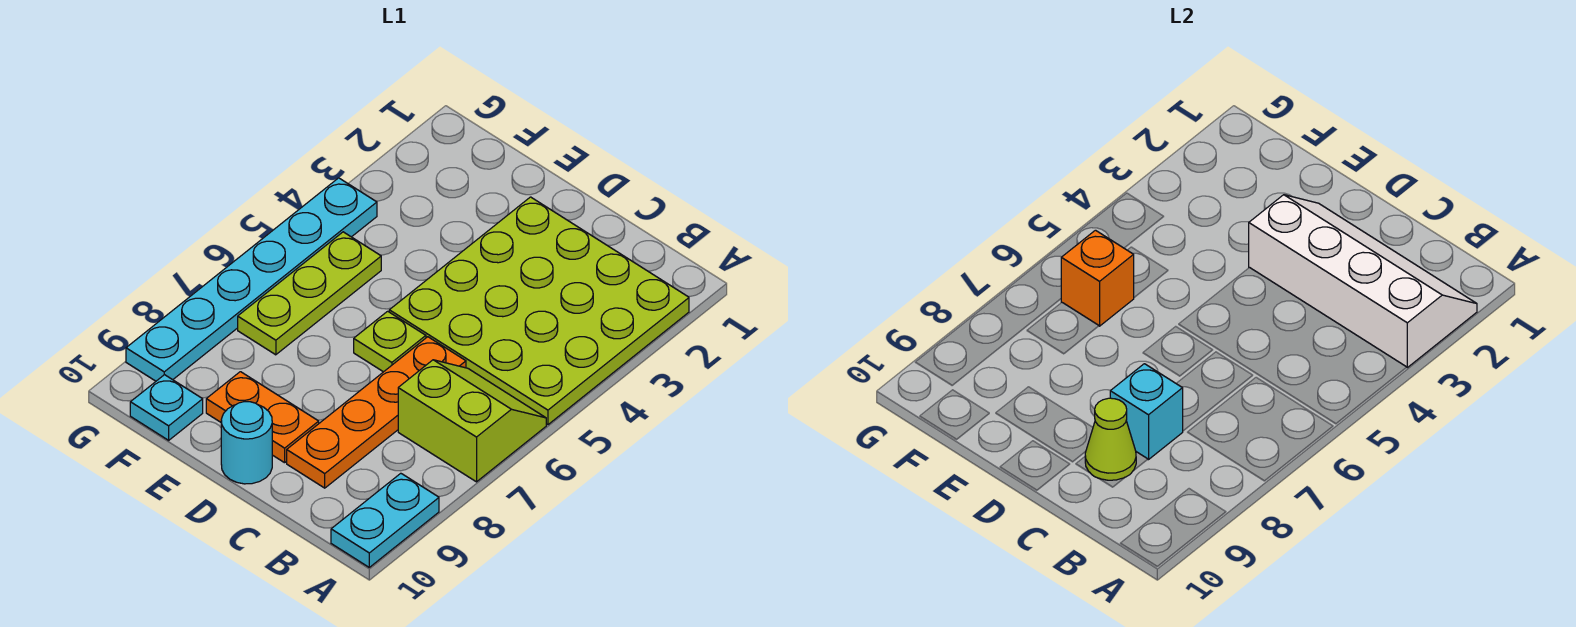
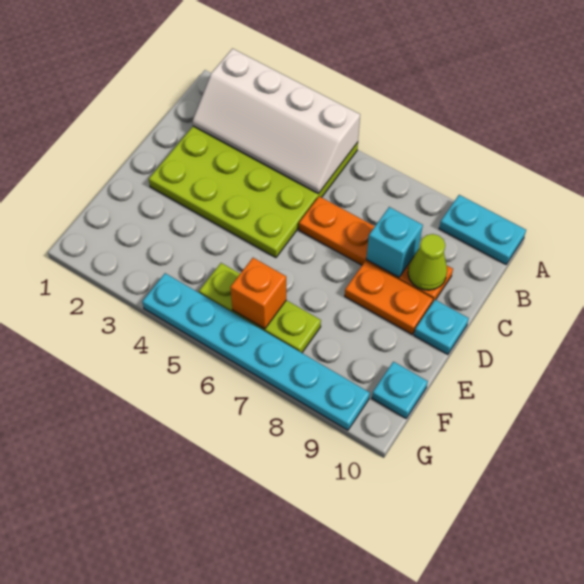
white 2x4 slope [1249,195,1477,367] -> white 2x4 slope turned to [192,49,360,193]
lime 2x2 slope [398,360,546,482] -> none
lime 1x1 plate [354,311,426,372] -> none
orange 1x2 plate [206,372,319,463] -> orange 1x2 plate turned to [345,261,433,334]
cyan 1x1 round brick [221,402,272,484] -> cyan 1x1 plate [414,300,469,355]

